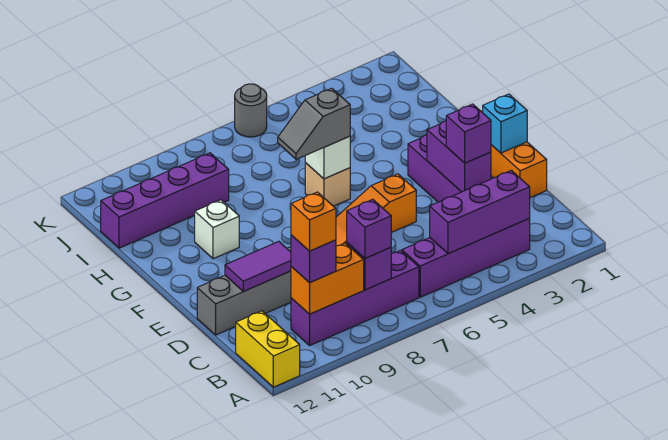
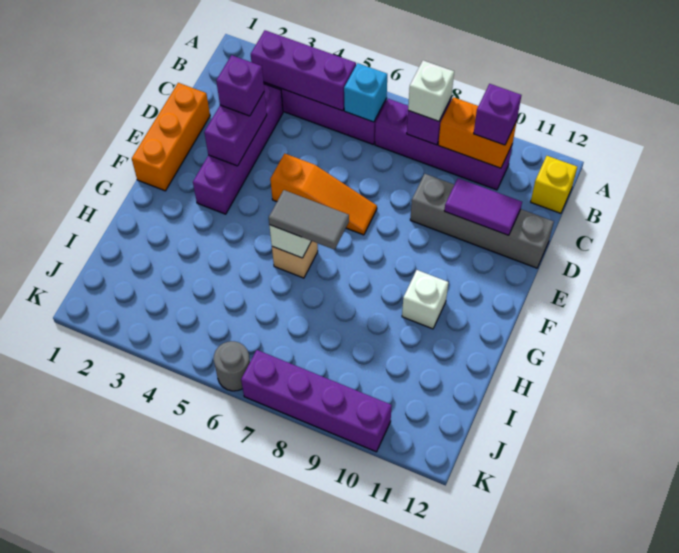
yellow 1x2 brick [236,311,300,387] -> yellow 1x1 brick [531,156,577,213]
purple 1x1 brick [347,199,391,258] -> white 1x1 brick [408,60,454,121]
orange 1x1 brick [291,192,336,251] -> none
cyan 1x1 brick [483,94,527,153] -> cyan 1x1 brick moved to [344,63,387,122]
grey 1x2 slope [278,88,350,159] -> grey 1x2 tile [269,190,349,250]
purple 1x4 brick [101,153,229,248] -> purple 1x4 brick moved to [241,350,392,452]

